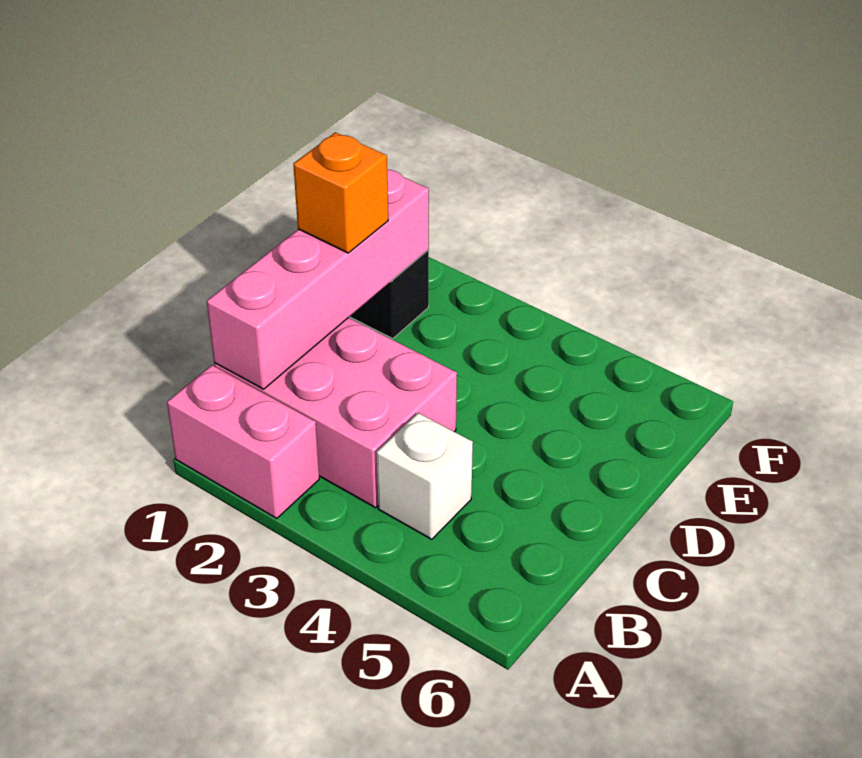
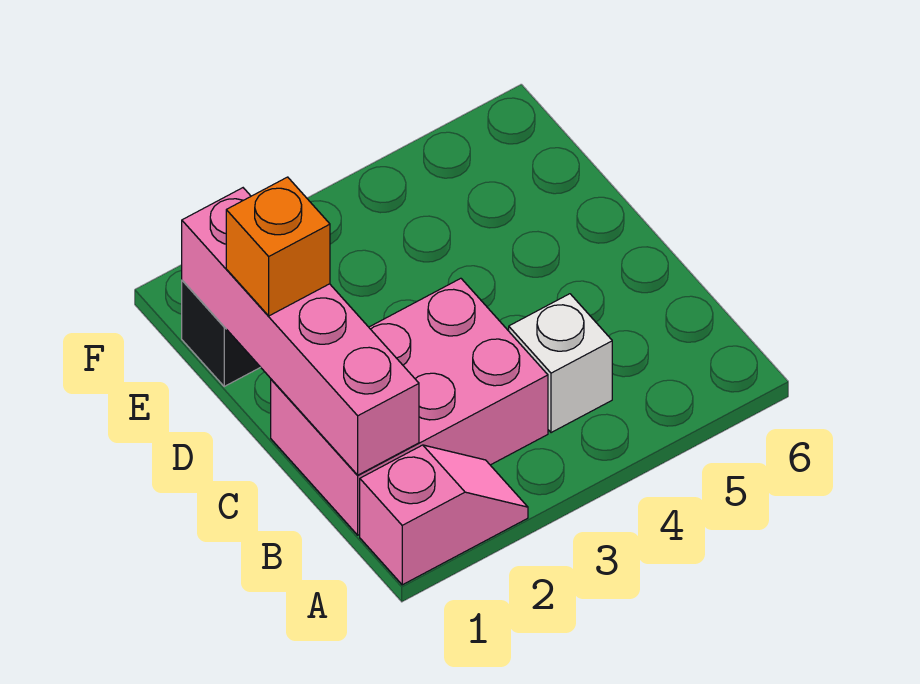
pink 1x2 brick [167,365,319,518] -> pink 1x2 slope [360,445,528,585]

